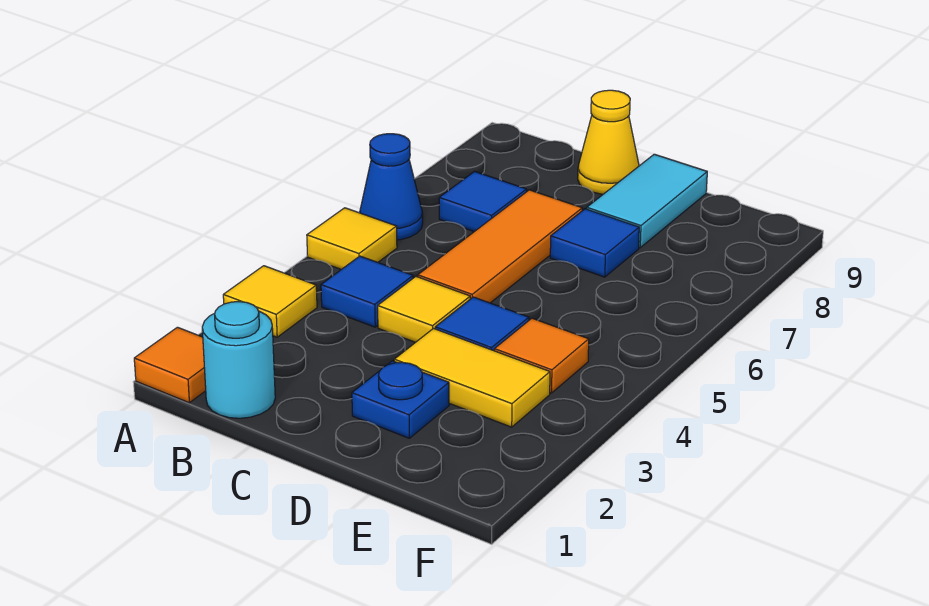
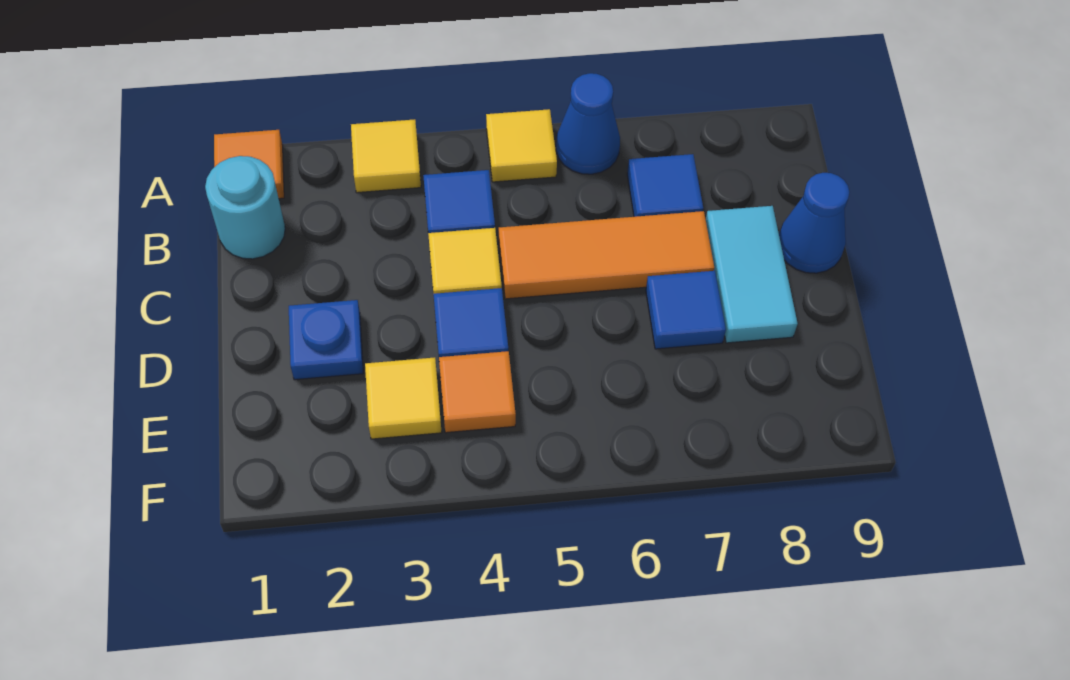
yellow 1x1 cone [578,90,639,194] -> blue 1x1 cone [779,173,849,273]
yellow 1x2 tile [394,329,550,427] -> yellow 1x1 tile [365,357,442,439]
cyan 1x2 tile [587,154,707,248] -> cyan 1x2 tile turned to [706,206,798,343]

